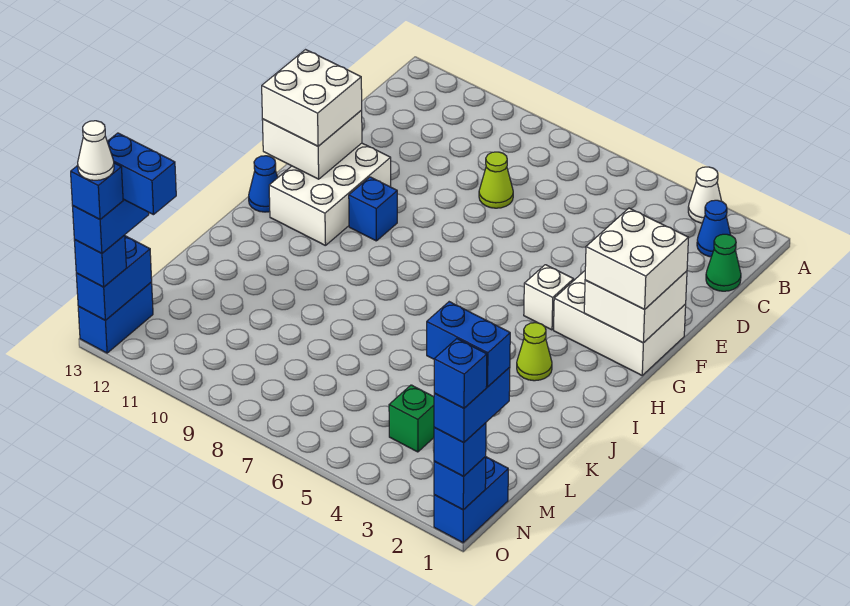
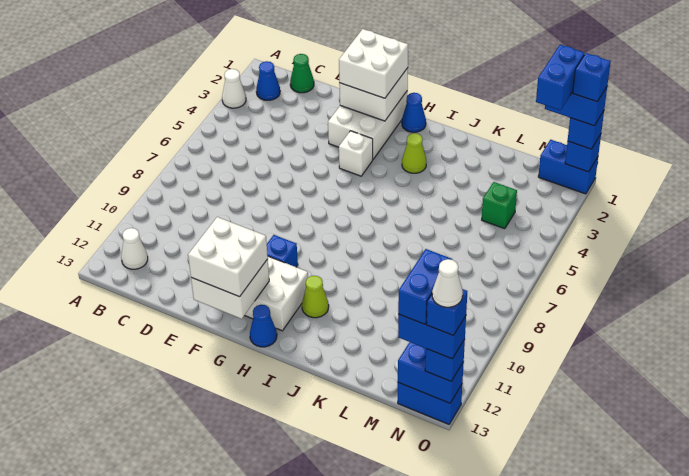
none -> white 1x1 cone [121,228,148,269]
lime 1x1 cone [479,152,513,208] -> lime 1x1 cone moved to [302,276,329,318]
none -> blue 1x1 cone [402,93,426,132]

